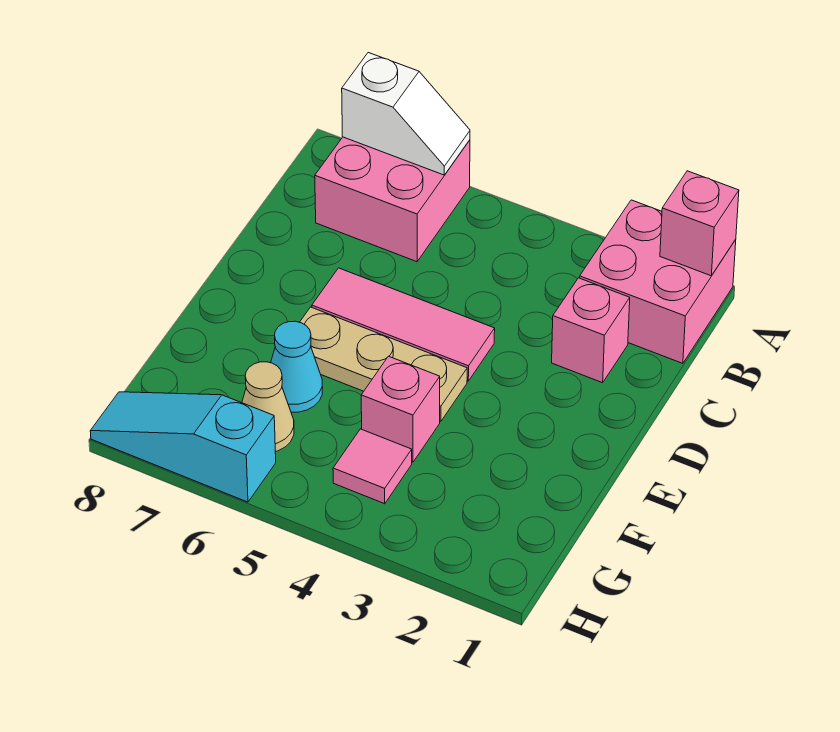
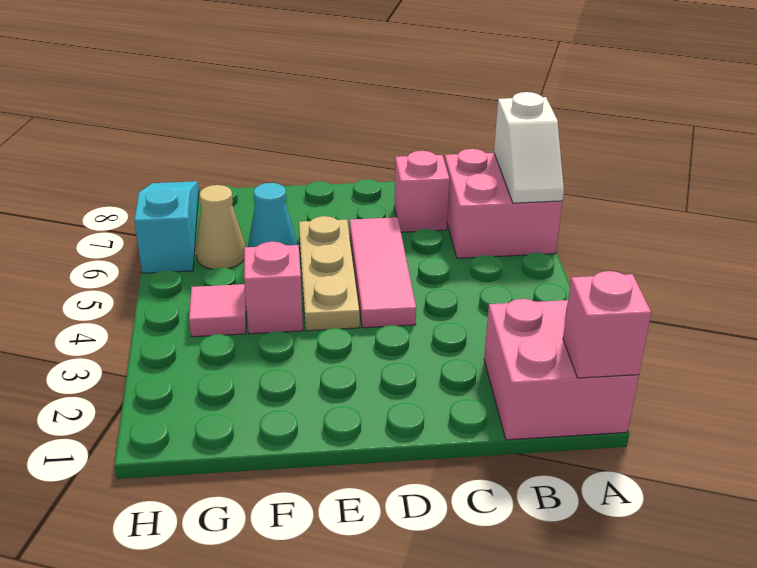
pink 1x1 brick [552,278,630,383] -> pink 1x1 brick moved to [394,151,449,232]

